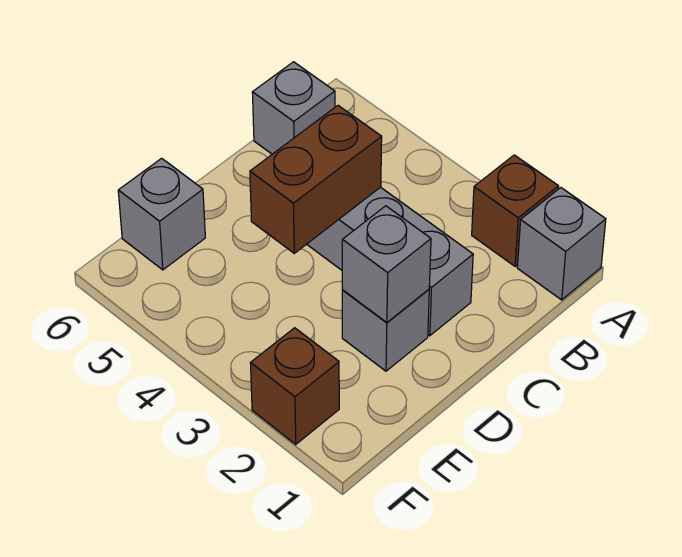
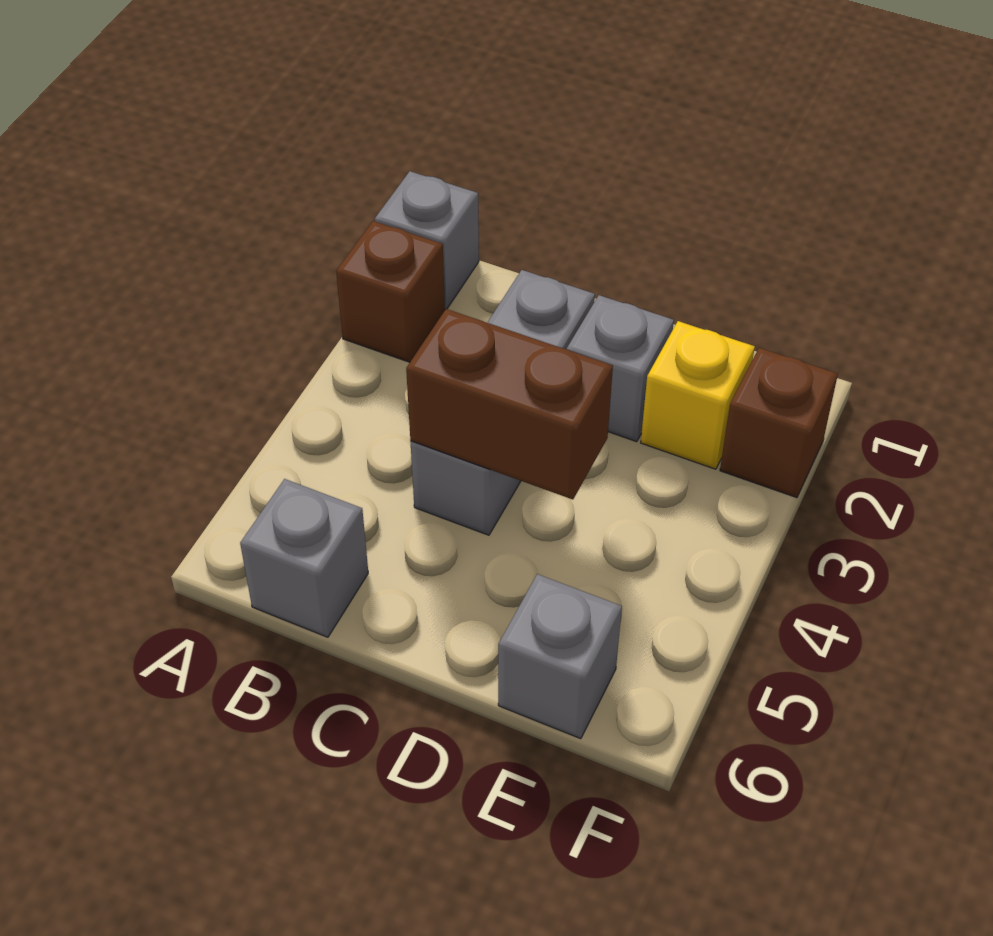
grey 1x1 brick [342,206,431,323] -> none
none -> yellow 1x1 brick [641,321,755,469]

